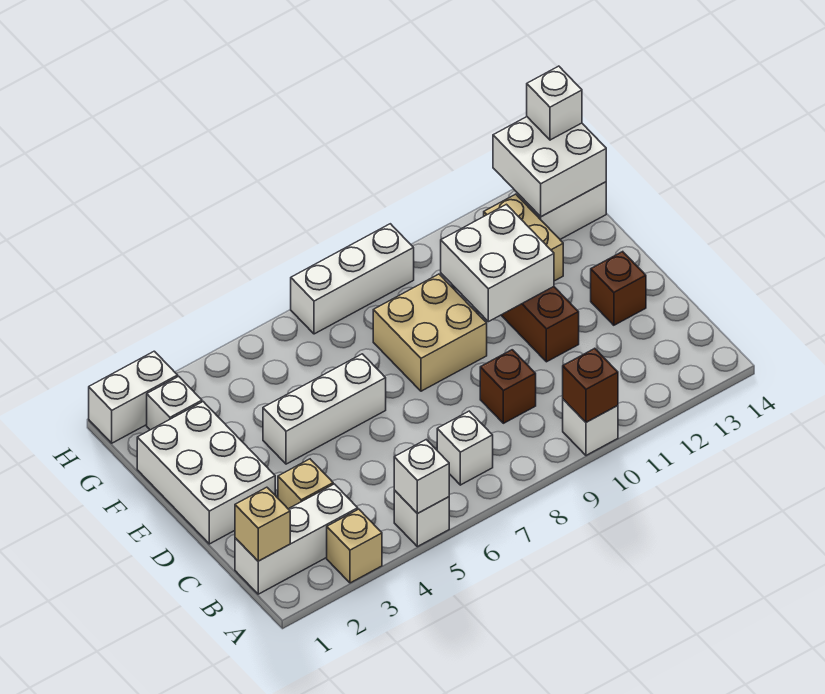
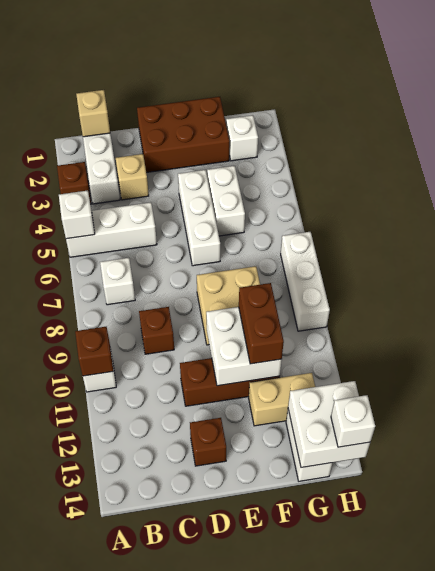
tan 1x1 brick [327,509,382,583] -> brown 1x1 brick [57,162,91,204]
white 1x1 brick [394,490,449,547] -> white 1x3 brick [66,202,157,257]
white 2x3 brick [137,402,275,544] -> brown 2x3 brick [137,97,230,173]
none -> brown 1x2 brick [239,283,284,364]
white 1x2 brick [89,351,178,443] -> white 1x2 brick moved to [207,166,245,236]

